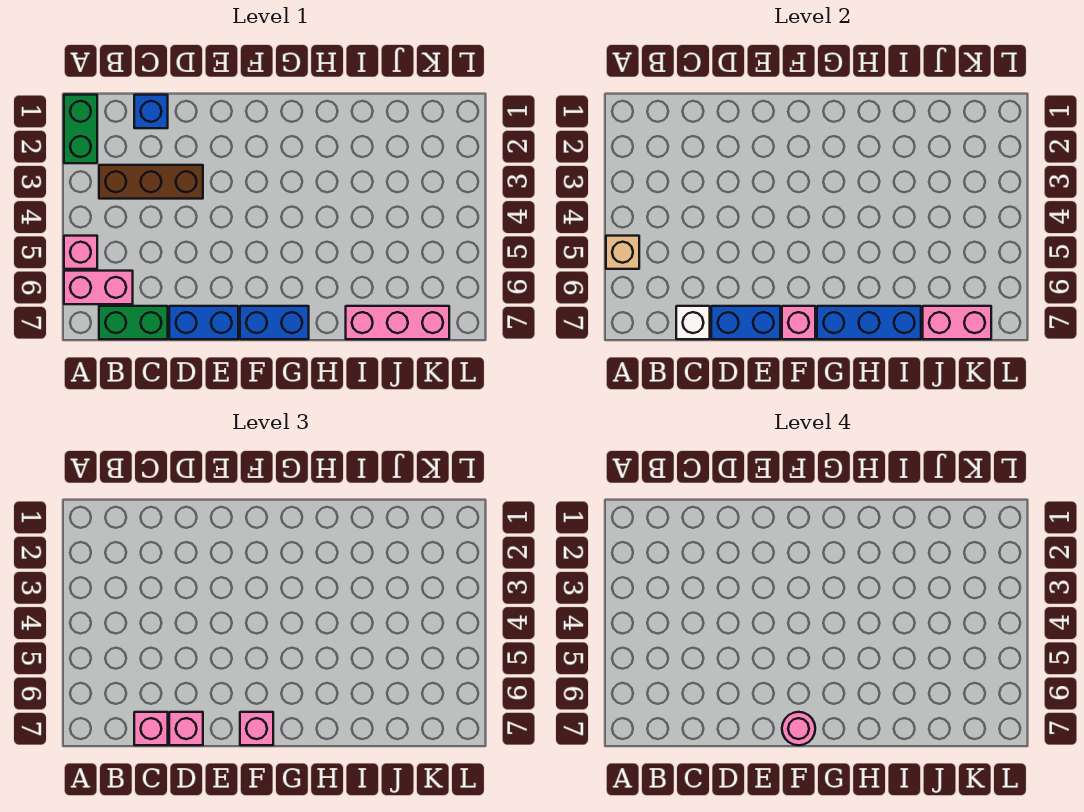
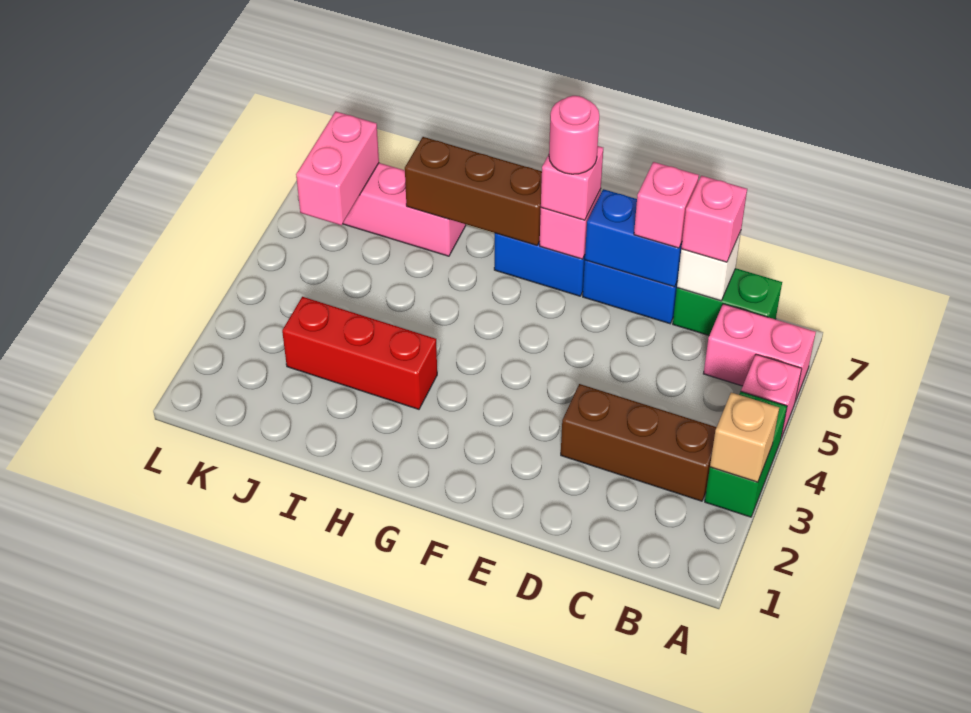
green 1x2 brick [64,95,97,163] -> green 1x2 brick moved to [705,392,787,517]
tan 1x1 brick [606,236,639,269] -> tan 1x1 brick moved to [710,393,779,482]
blue 1x1 brick [134,95,168,128] -> none
blue 1x3 brick [817,306,921,339] -> brown 1x3 brick [405,137,542,246]
none -> red 1x3 brick [282,297,437,409]
pink 1x2 brick [923,306,991,339] -> pink 1x2 brick turned to [296,111,379,225]

